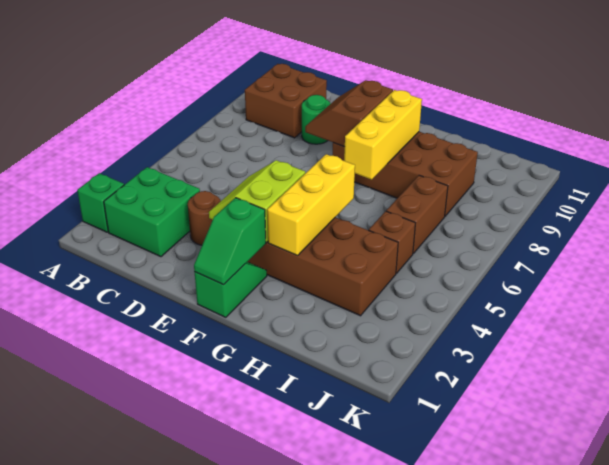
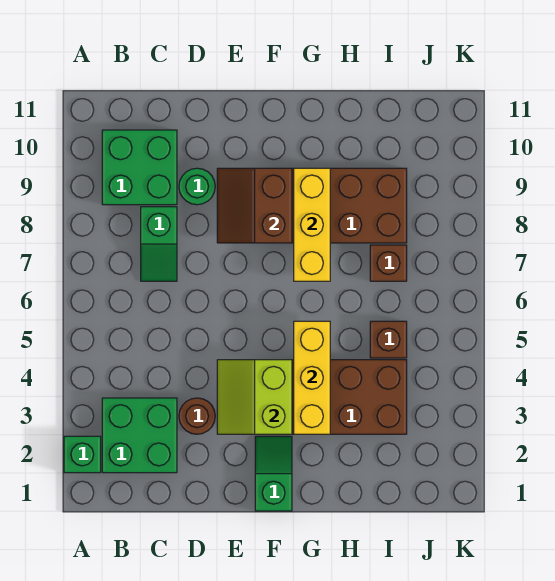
brown 2x2 brick [245,64,327,138] -> green 2x2 brick [102,130,177,205]
green 1x2 slope [194,198,266,285] -> green 1x2 slope moved to [141,207,177,281]
brown 1x2 brick [386,175,448,254] -> brown 1x1 brick [370,245,407,281]

